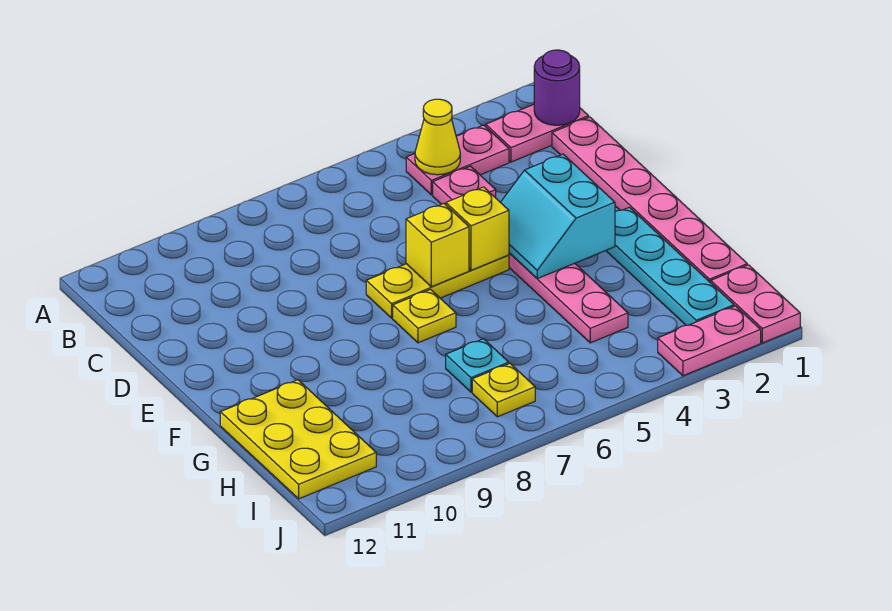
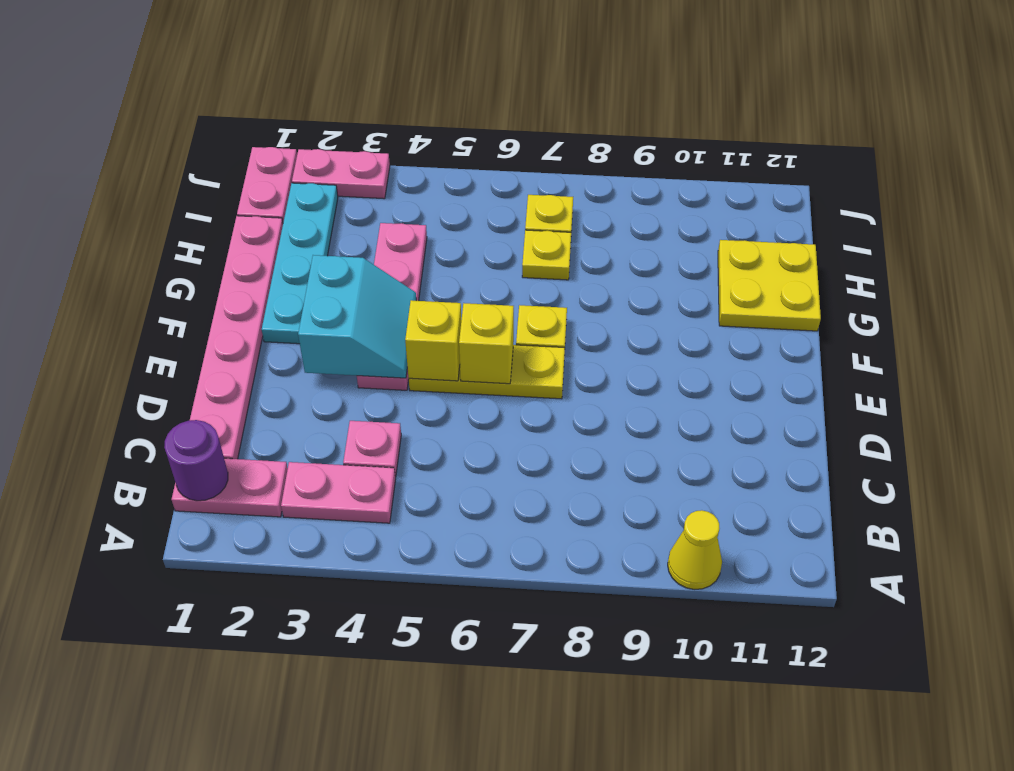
yellow 1x1 cone [415,99,460,175] -> yellow 1x1 cone moved to [668,510,722,589]
yellow 2x3 plate [220,380,376,499] -> yellow 2x2 plate [718,240,821,331]
cyan 1x1 plate [446,339,509,392] -> yellow 1x1 plate [522,230,571,280]

